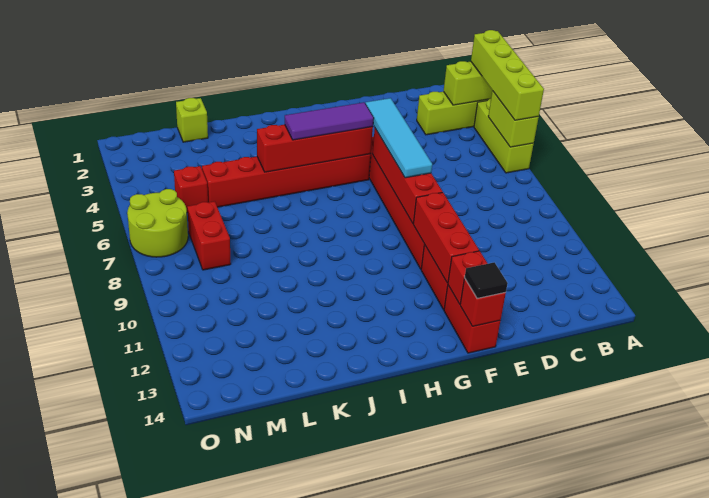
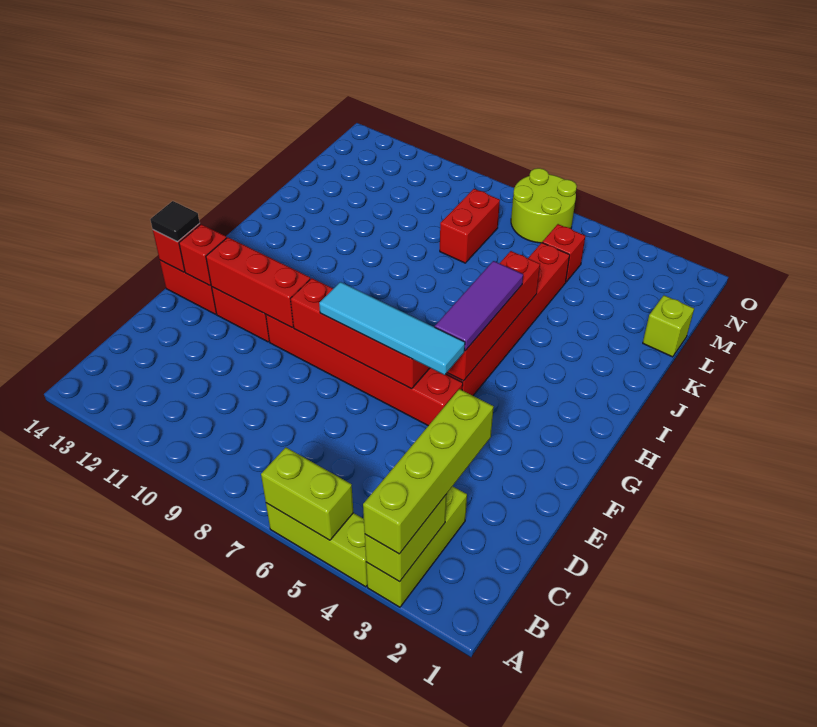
lime 1x4 brick [471,30,544,120] -> lime 1x4 brick turned to [363,389,494,554]
red 1x2 brick [187,201,231,270] -> red 1x2 brick turned to [440,189,500,263]

